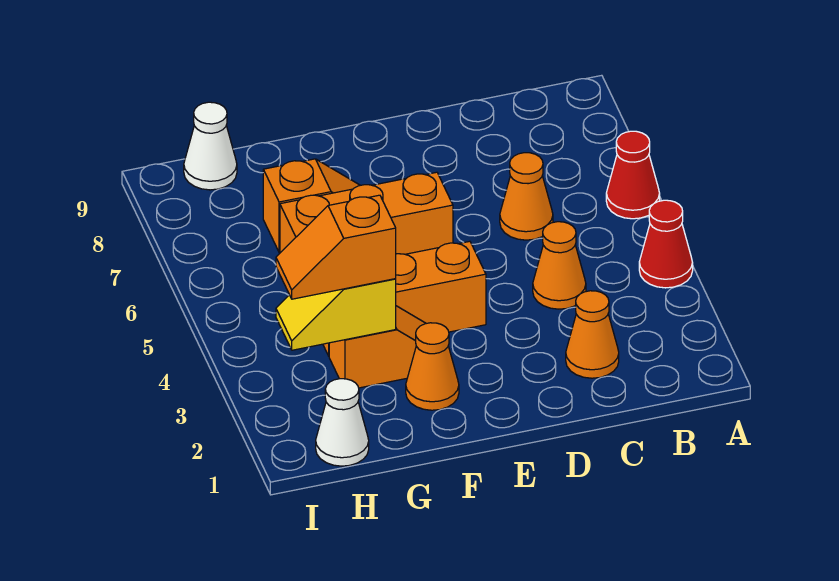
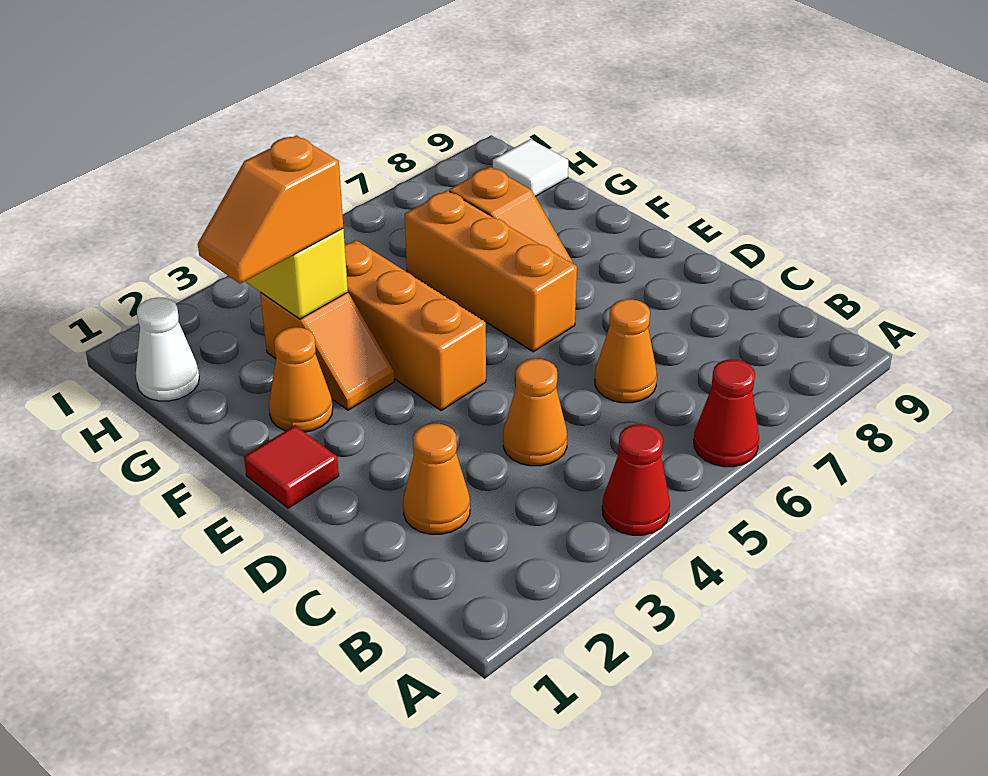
none -> red 1x1 tile [244,425,339,508]
orange 1x2 slope [276,195,396,299] -> orange 1x2 slope turned to [198,136,343,284]
white 1x1 cone [184,102,237,190] -> white 1x1 tile [493,139,568,196]

